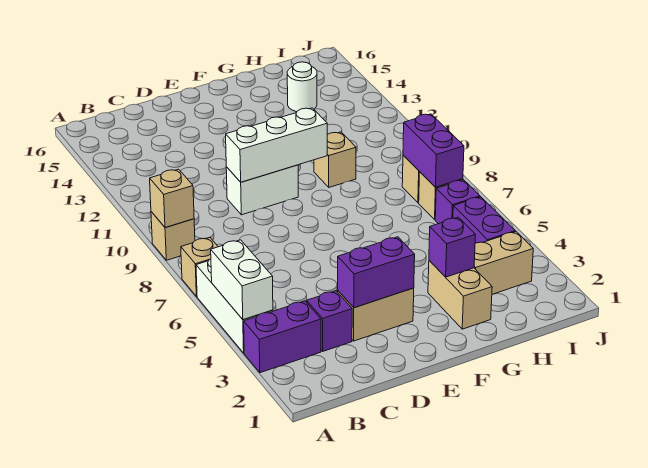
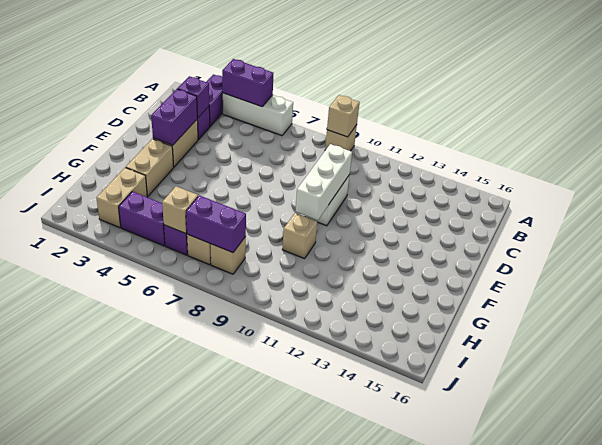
white 1x2 brick [211,240,273,320] -> purple 1x2 brick [222,59,273,107]
tan 1x1 brick [181,237,218,297] -> tan 1x1 brick moved to [162,186,198,234]
tan 1x2 brick [428,260,492,329] -> tan 1x2 brick turned to [126,139,174,196]
purple 1x1 brick [429,217,475,277] -> purple 1x1 brick moved to [177,76,209,118]
white 1x1 round brick [287,62,317,112] -> none

